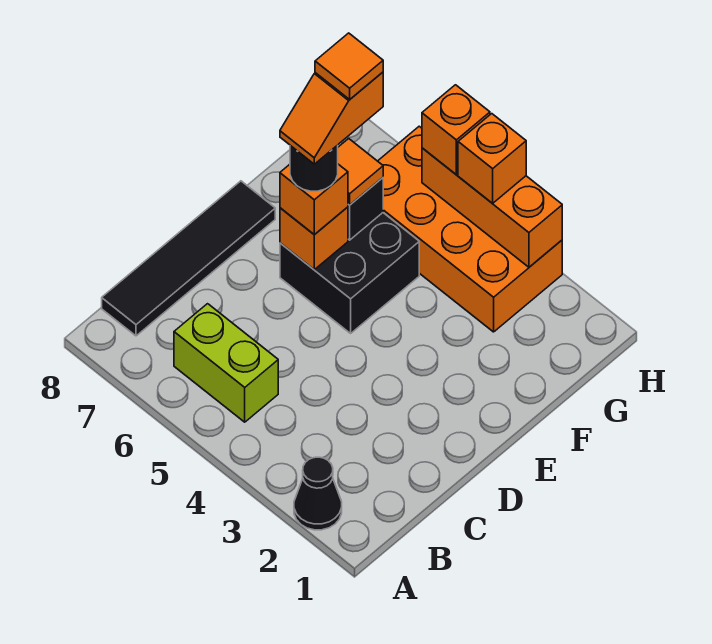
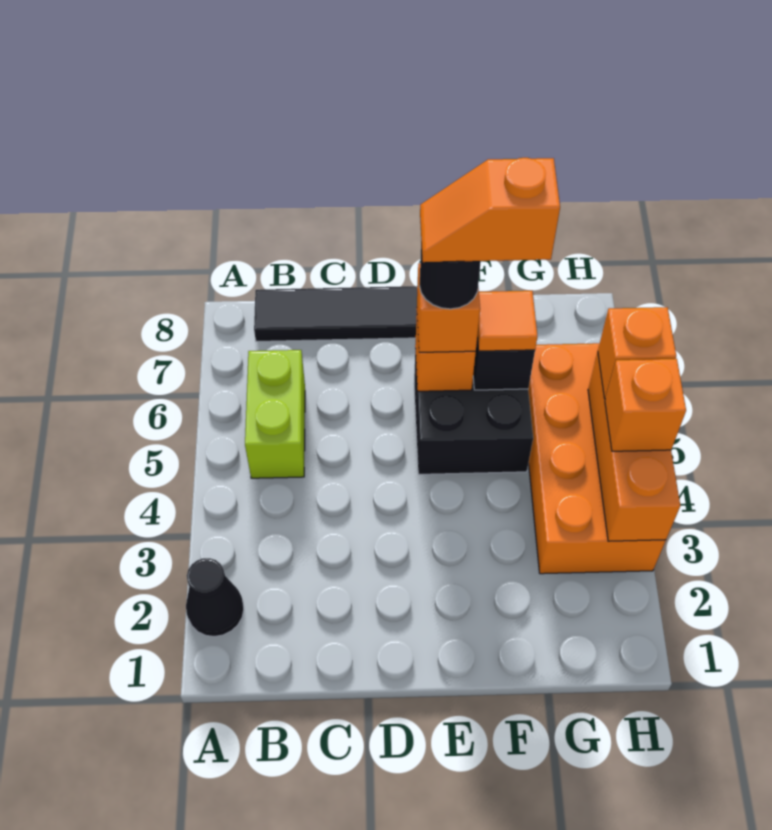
orange 1x1 tile [315,33,383,99] -> none

